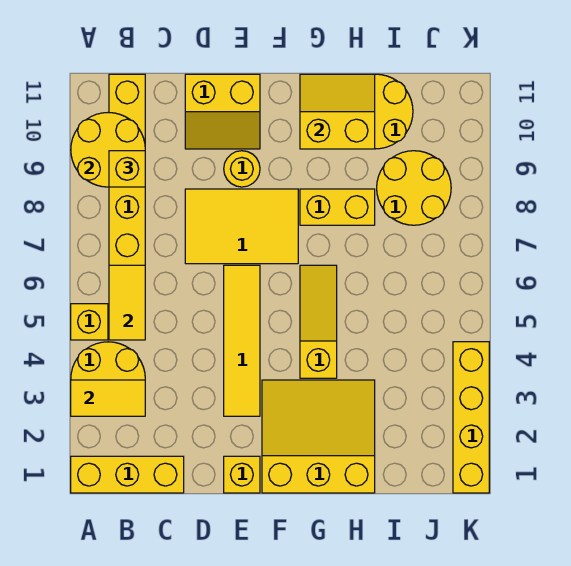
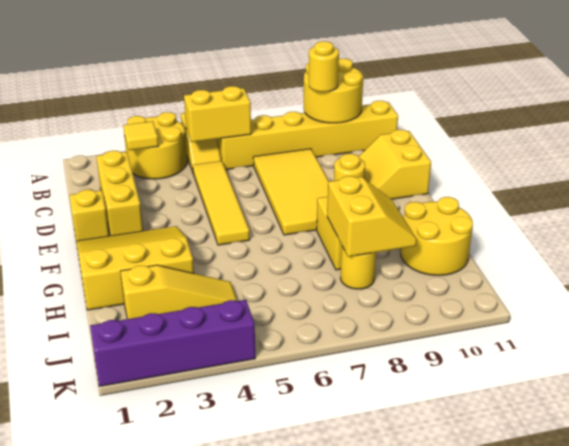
yellow 1x3 brick [71,456,184,493] -> yellow 1x3 brick moved to [97,151,143,236]
yellow 1x2 tile [71,380,145,416] -> yellow 1x1 tile [123,121,158,150]
yellow 1x2 tile [109,265,145,340] -> yellow 1x2 brick [184,86,251,142]
yellow 1x1 brick [109,151,145,187] -> yellow 1x1 round brick [309,41,339,92]
yellow 2x3 tile [185,189,298,264] -> yellow 2x4 tile [253,149,329,235]
yellow 1x4 tile [224,265,260,416] -> yellow 1x4 tile turned to [193,161,250,245]
yellow 3x3 slope [262,380,375,493] -> yellow 3x3 slope turned to [76,226,194,310]
yellow 1x3 slope [300,265,337,378] -> yellow 1x3 slope moved to [121,265,237,319]
yellow 2x2 slope [300,74,375,149] -> yellow 2x2 slope moved to [327,176,417,257]
yellow 2x2 round brick [377,151,451,225] -> yellow 1x1 round brick [340,247,376,289]
yellow 1x4 brick [453,342,489,493] -> purple 1x4 brick [90,300,255,386]

